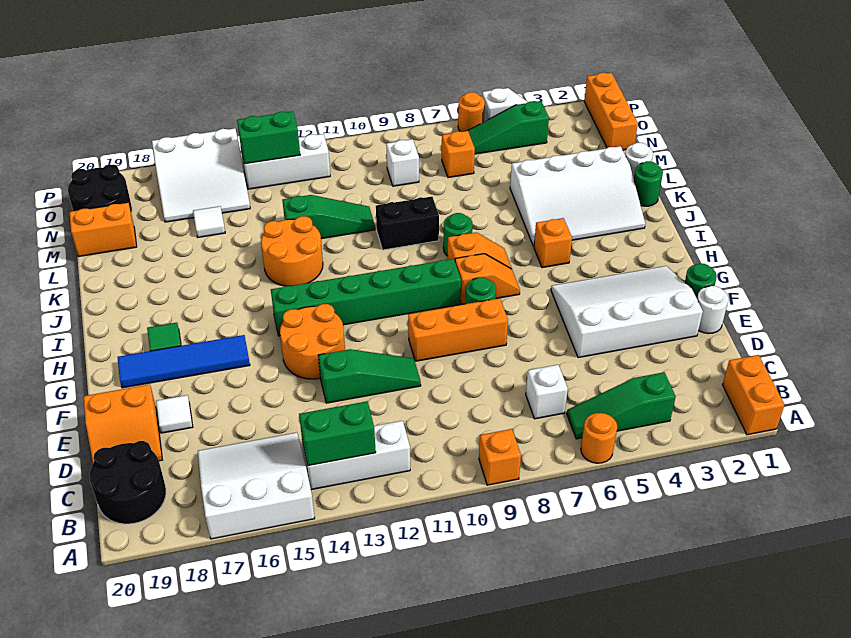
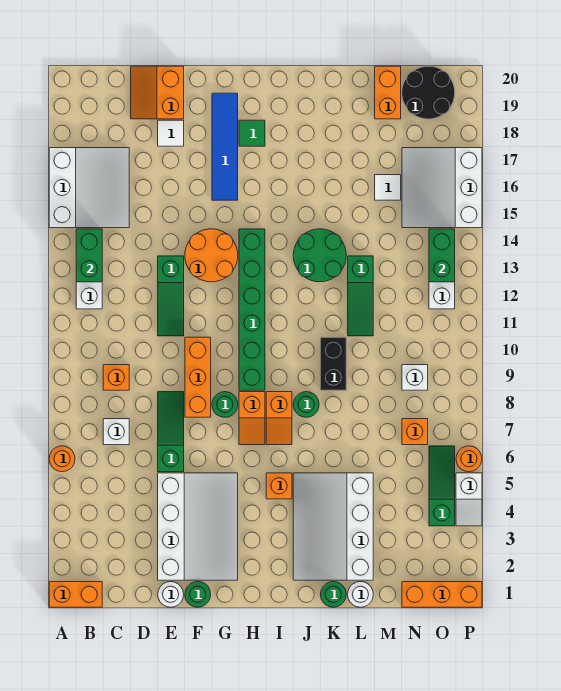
orange 1x1 brick [479,429,521,485] -> orange 1x1 brick moved to [103,365,129,390]
green 1x3 slope [567,372,676,439] -> green 1x3 slope moved to [158,392,184,472]
black 2x2 round brick [90,441,166,524] -> none
orange 2x2 round brick [261,216,323,286] -> green 2x2 round brick [293,229,346,282]

